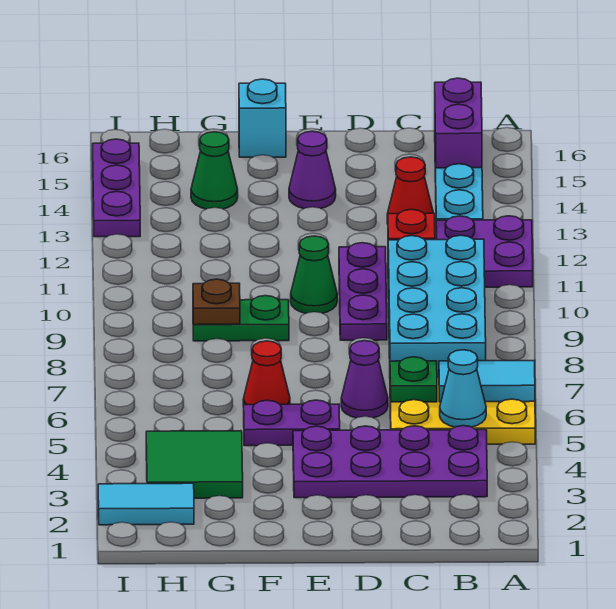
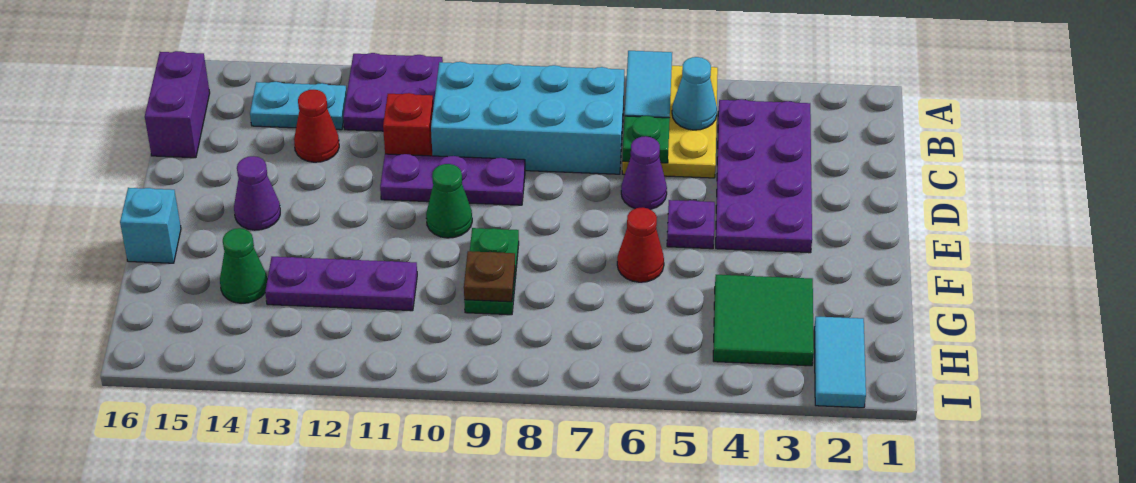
purple 1x2 brick [435,78,482,182] -> purple 1x2 brick turned to [145,51,210,158]
purple 1x2 plate [244,400,340,446] -> purple 1x1 plate [667,200,715,249]
purple 1x3 plate [93,139,140,237] -> purple 1x3 plate moved to [265,257,417,311]

